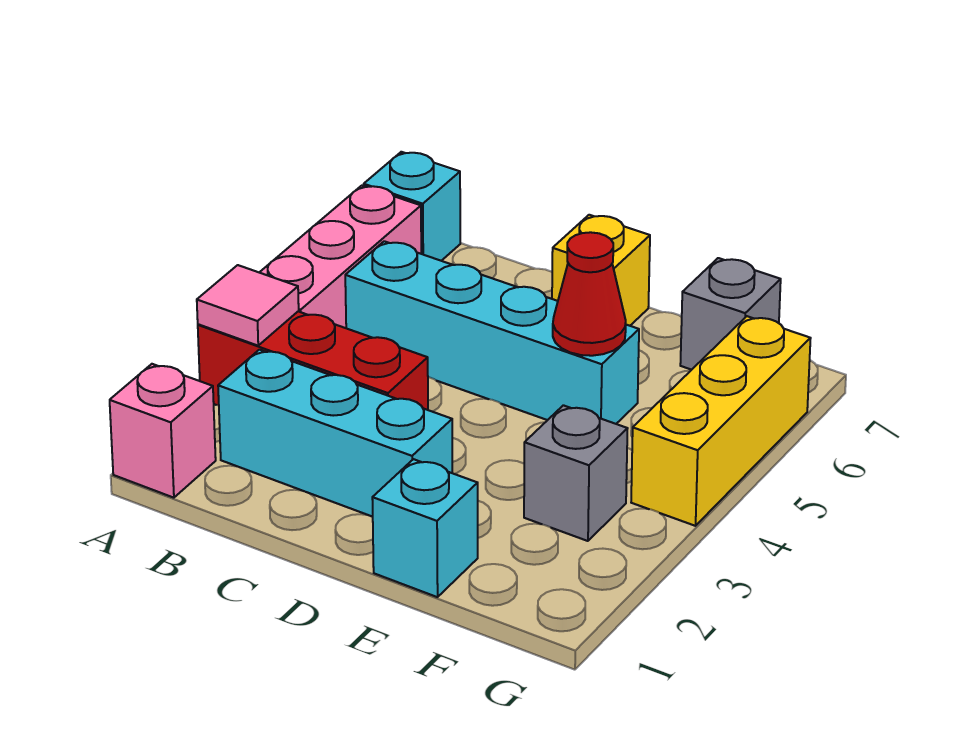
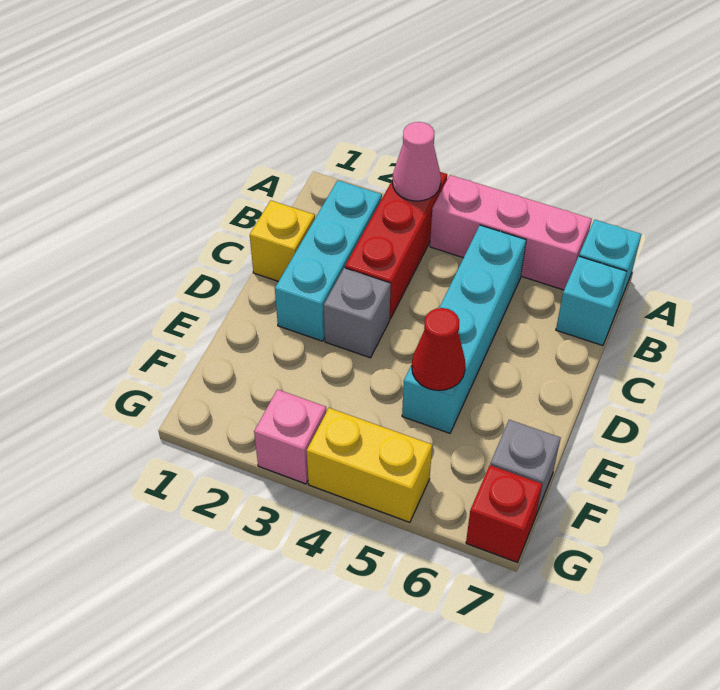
pink 1x1 brick [110,364,216,498] -> pink 1x1 brick moved to [254,389,326,484]
pink 1x1 tile [197,265,299,346] -> pink 1x1 cone [392,122,441,201]
yellow 1x1 brick [552,215,650,326] -> yellow 1x1 brick moved to [250,201,315,281]
cyan 1x1 brick [372,459,478,597] -> cyan 1x1 brick moved to [556,256,627,346]
grey 1x1 brick [524,405,628,541] -> grey 1x1 brick moved to [324,268,391,358]
yellow 1x3 brick [631,316,811,526] -> yellow 1x2 brick [307,408,432,522]
none -> red 1x1 brick [466,465,542,562]

